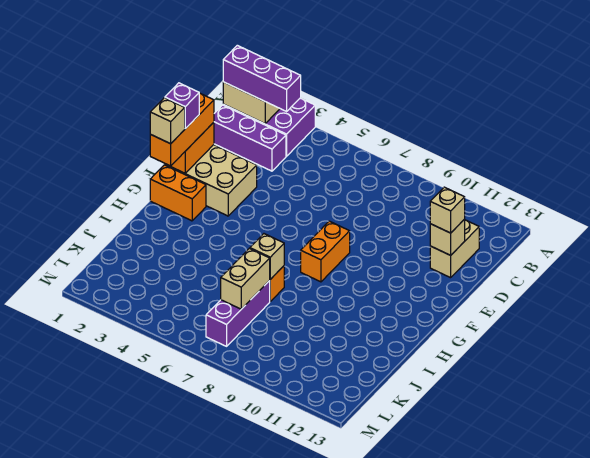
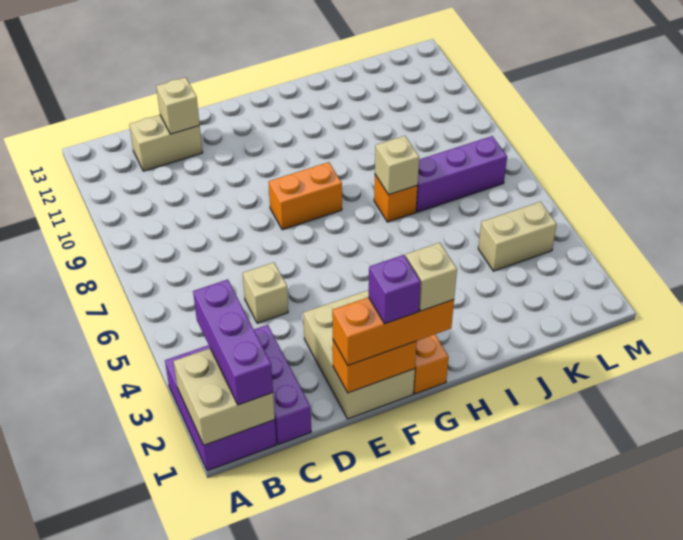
tan 1x1 brick [430,187,465,233] -> tan 1x1 brick moved to [243,263,288,323]
tan 1x2 brick [221,248,270,309] -> tan 1x2 brick moved to [478,202,557,271]

